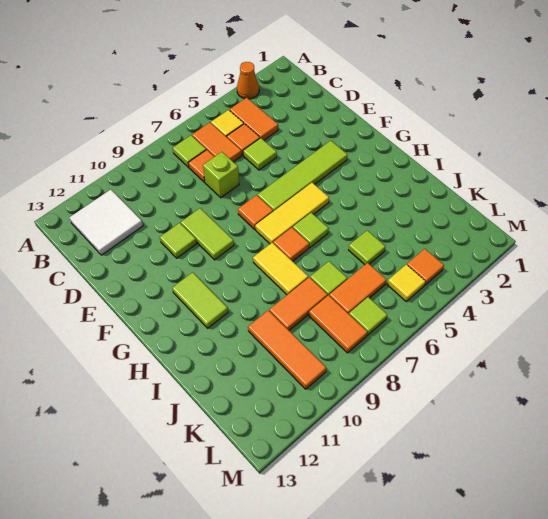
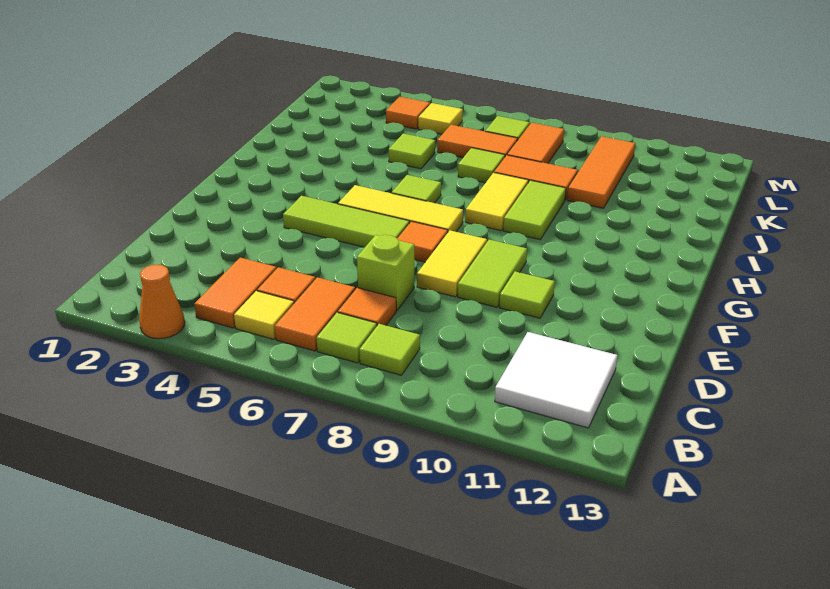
lime 1x1 tile [243,138,277,170] -> lime 1x1 tile moved to [359,324,420,375]
none -> yellow 1x2 tile [417,230,487,297]
lime 1x4 tile [258,141,347,211] -> lime 1x3 tile [283,196,409,247]
lime 1x2 tile [172,272,228,328] -> lime 1x2 tile moved to [503,180,566,240]
orange 1x1 tile [273,228,309,261] -> none

